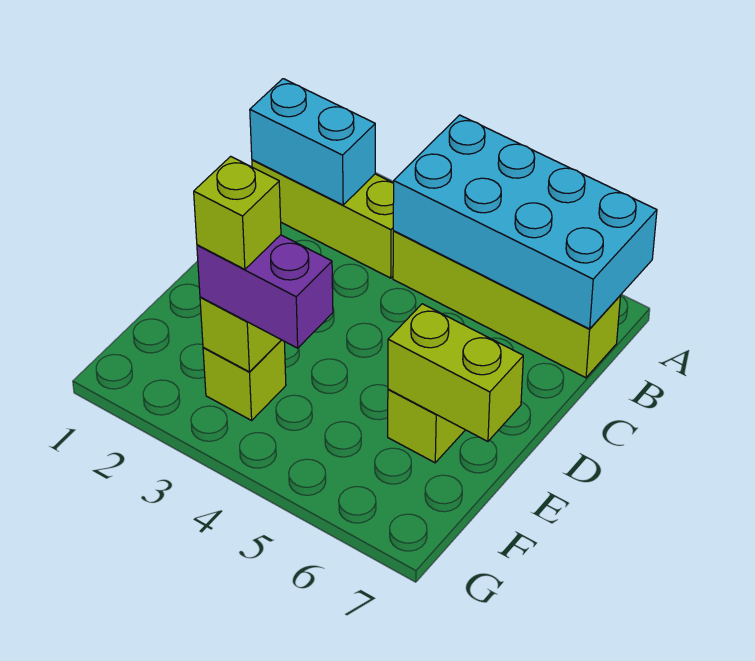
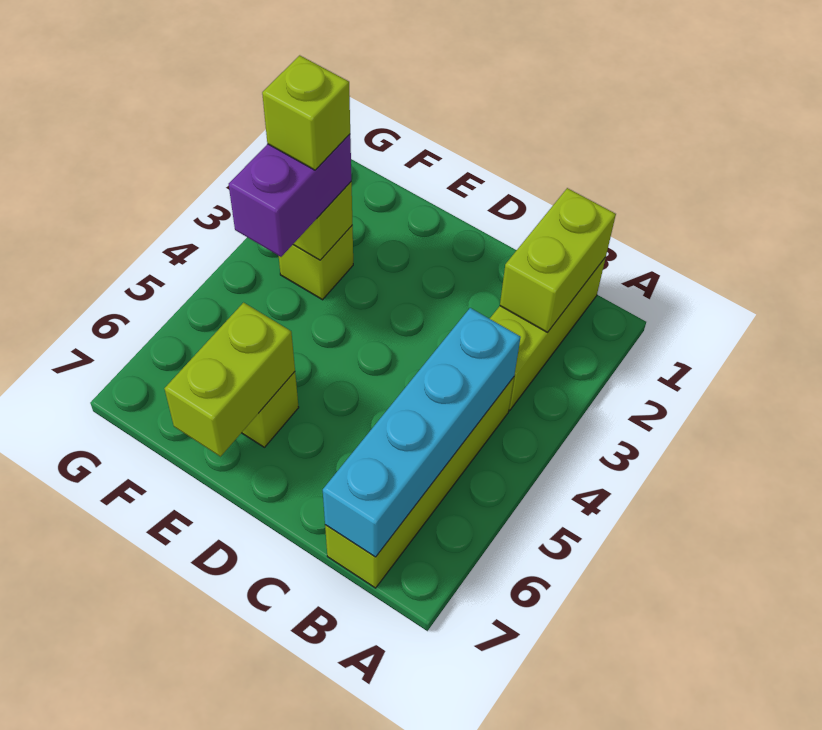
cyan 2x4 brick [393,115,657,329] -> cyan 1x4 brick [323,308,521,557]
cyan 1x2 brick [250,79,375,205] -> lime 1x2 brick [500,188,616,332]

